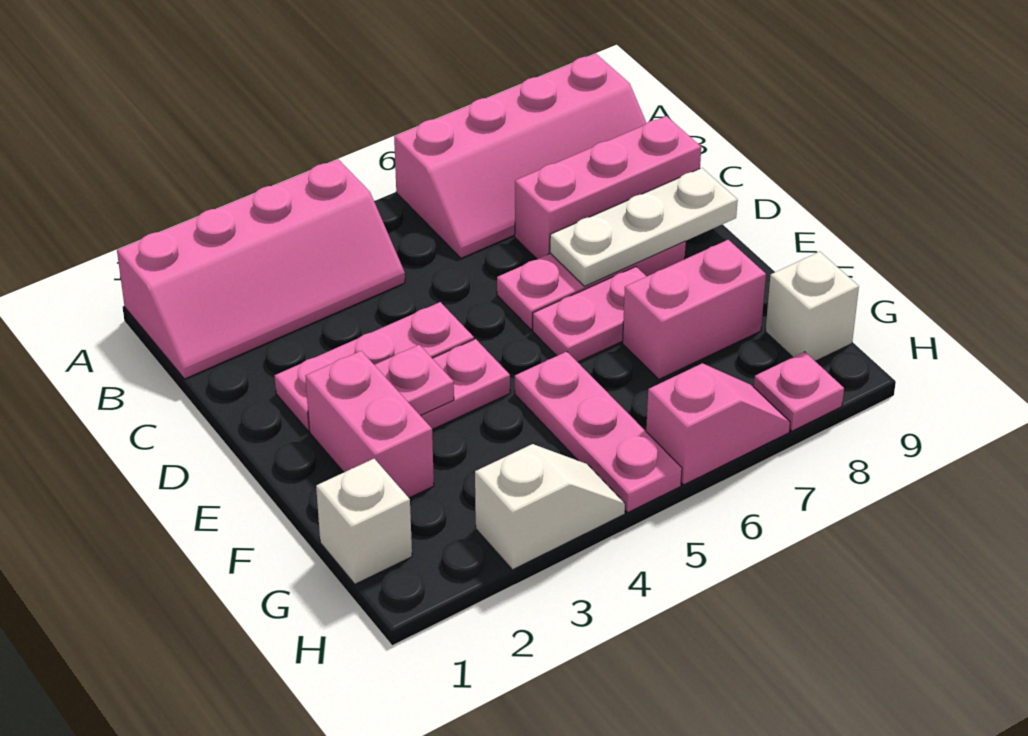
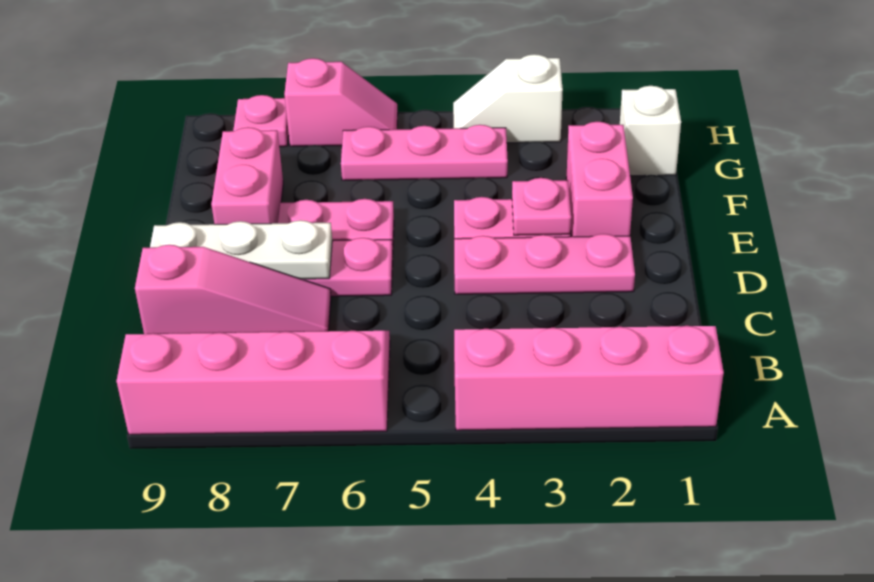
pink 1x3 brick [515,116,701,259] -> pink 1x3 slope [135,245,331,334]
pink 1x3 plate [515,352,682,512] -> pink 1x3 plate turned to [341,125,508,180]
pink 1x2 brick [623,240,766,379] -> pink 1x2 brick turned to [211,127,283,224]
white 1x1 brick [765,252,859,361] -> none
pink 1x2 slope [646,363,790,485] -> pink 1x2 slope turned to [284,58,398,146]

